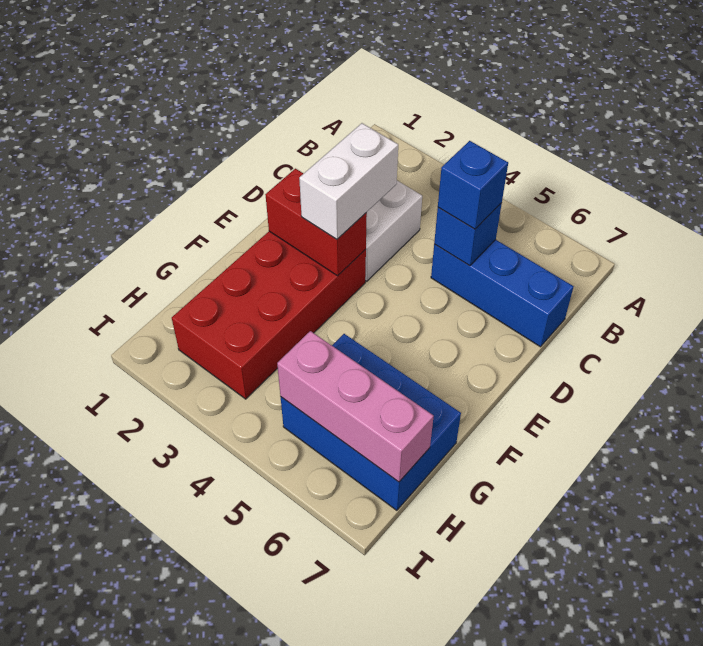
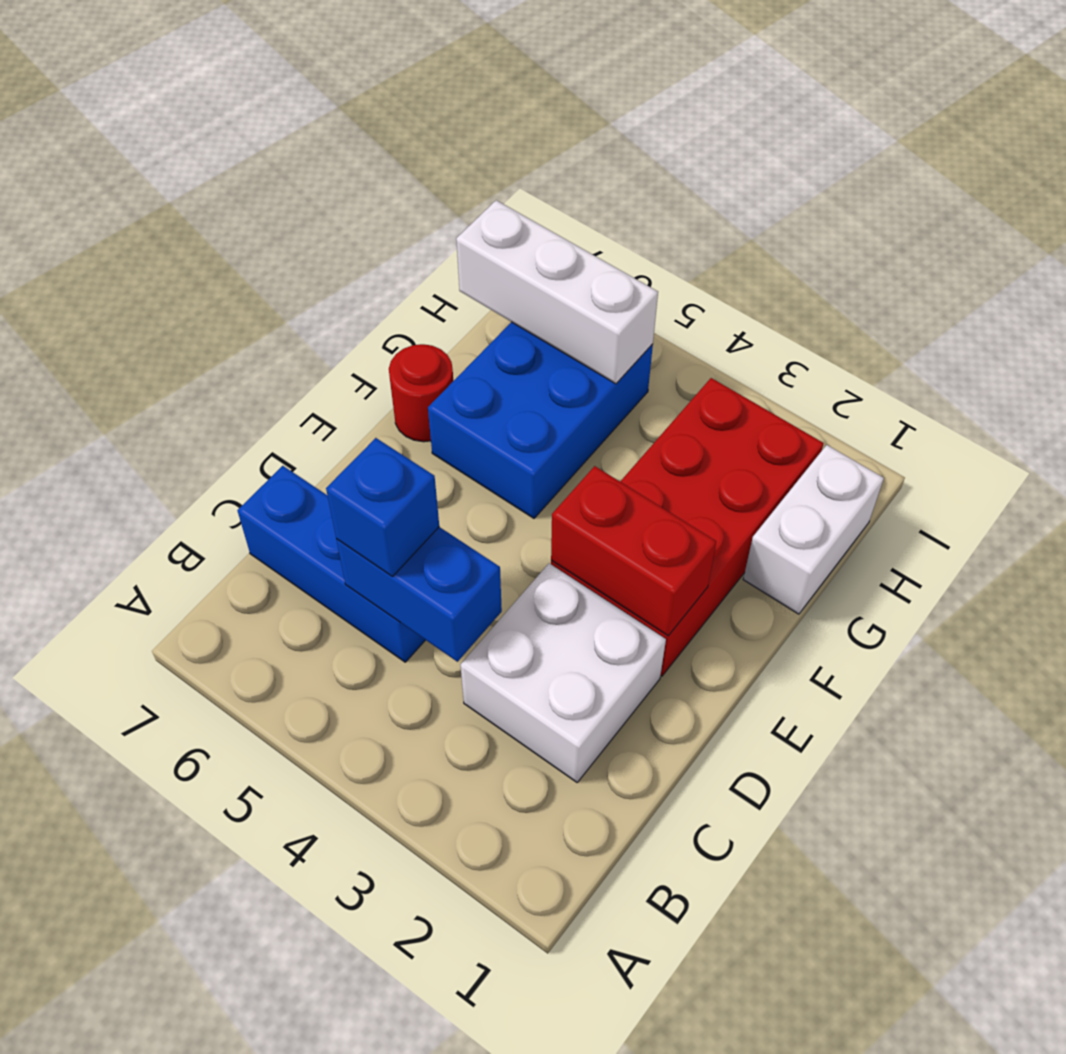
blue 1x1 brick [434,203,502,266] -> blue 1x2 brick [336,527,502,662]
white 1x2 brick [299,123,398,239] -> white 1x2 brick moved to [743,445,884,614]
none -> red 1x1 round brick [389,344,453,442]
blue 2x3 brick [281,334,461,510] -> blue 2x3 brick turned to [428,322,653,518]
pink 1x3 brick [277,331,434,482] -> white 1x3 brick [456,200,658,384]

